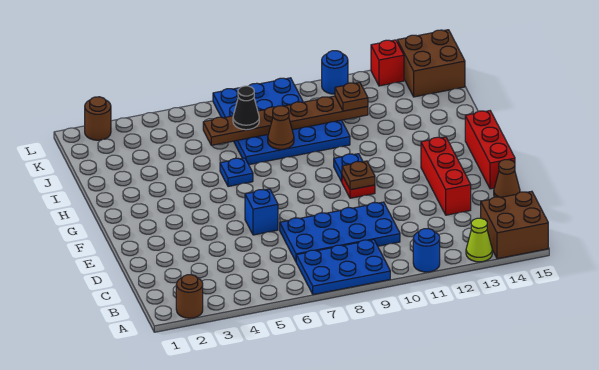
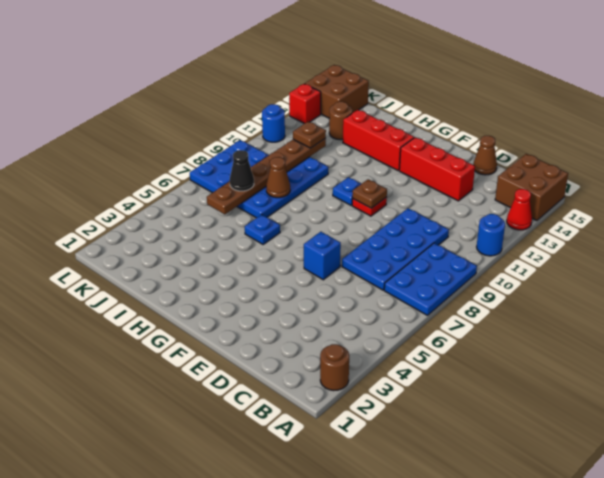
lime 1x1 cone [466,218,492,262] -> red 1x1 cone [507,189,532,230]
red 1x3 brick [465,111,515,189] -> red 1x3 brick moved to [343,110,414,171]
brown 1x1 round brick [85,97,111,140] -> brown 1x1 round brick moved to [329,102,352,140]

